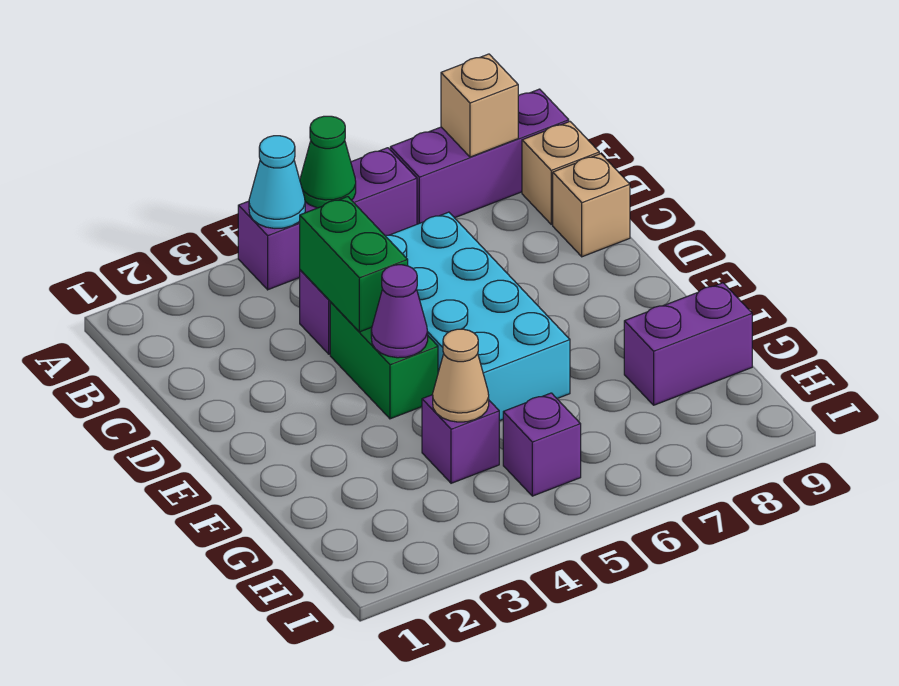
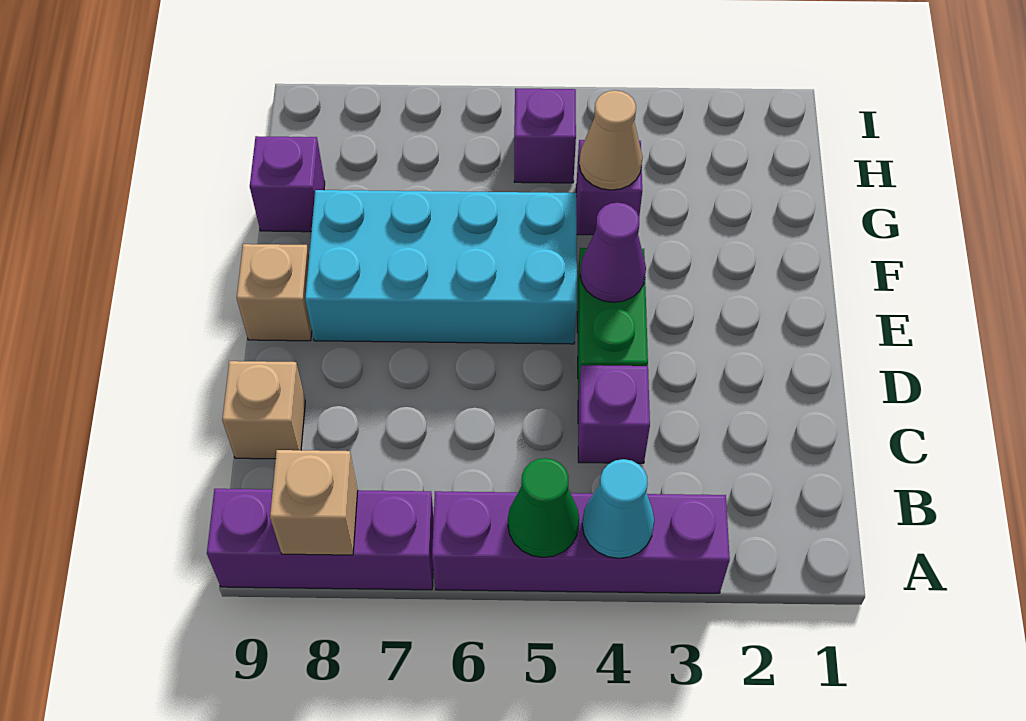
purple 1x3 brick [238,148,417,290] -> purple 1x4 brick [432,491,730,593]
tan 1x1 brick [522,122,599,224] -> tan 1x1 brick moved to [237,244,312,341]
green 1x2 brick [300,197,408,332] -> none
cyan 2x4 brick [385,212,570,421] -> cyan 2x4 brick turned to [305,190,577,344]
purple 1x2 brick [624,283,752,405] -> purple 1x1 brick [250,136,325,232]

